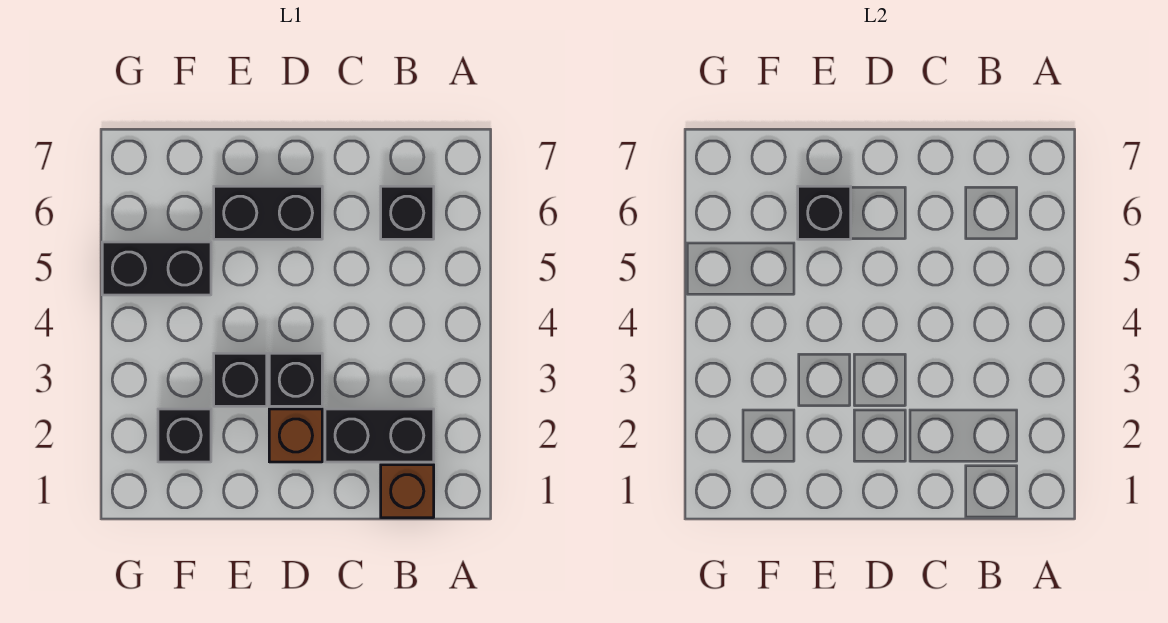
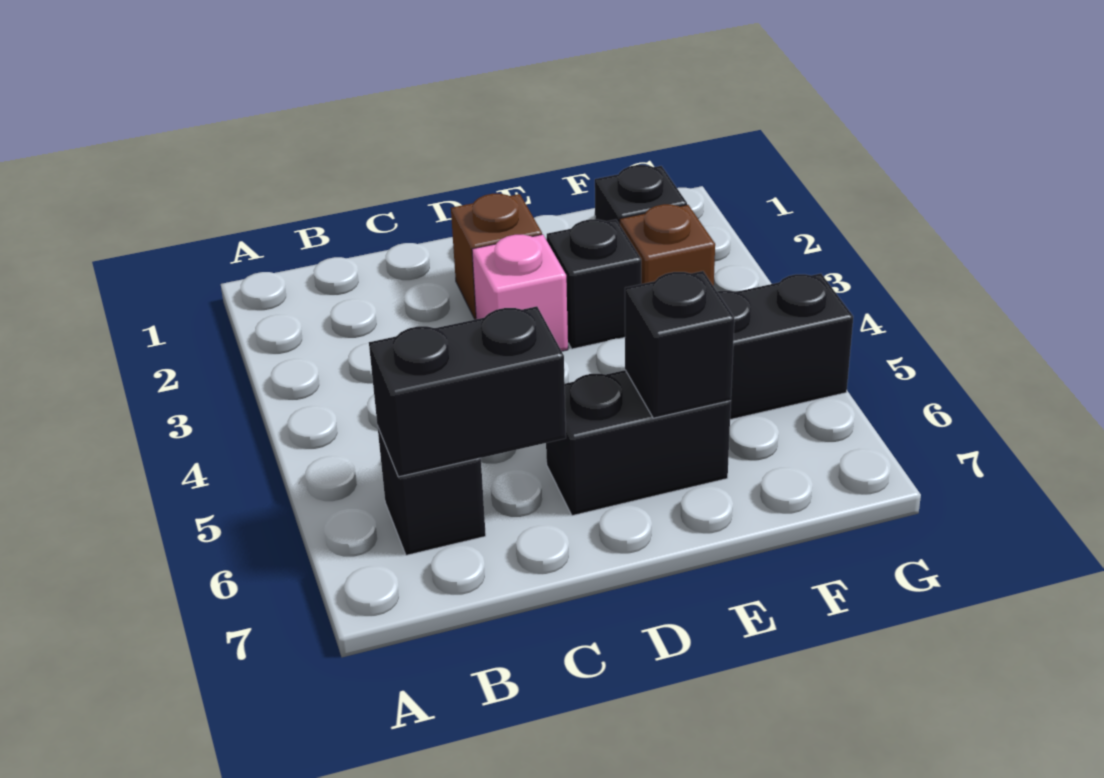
brown 1x1 brick [381,465,434,518] -> brown 1x1 brick moved to [620,204,715,286]
black 1x2 brick [325,409,434,462] -> black 1x2 brick moved to [369,306,566,477]
black 1x1 brick [269,353,322,406] -> pink 1x1 brick [472,234,568,351]

